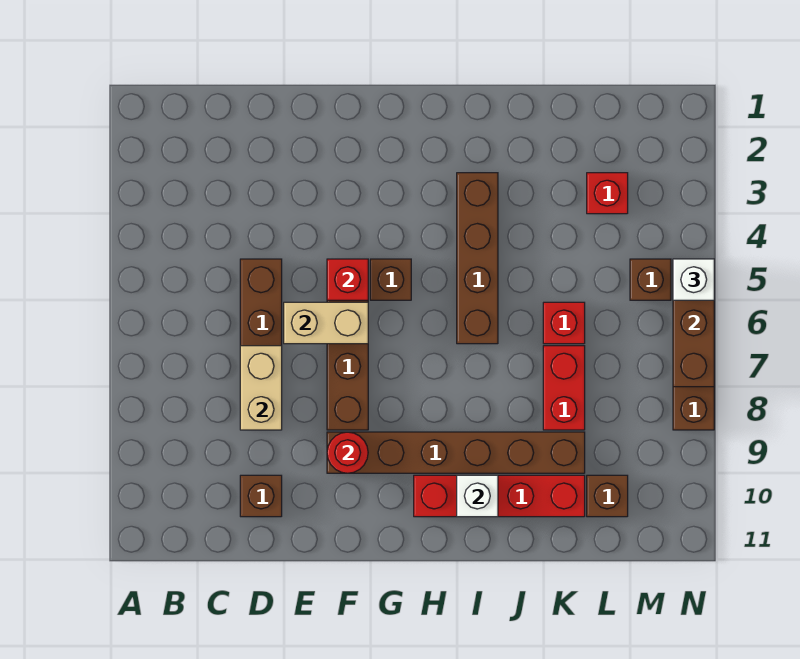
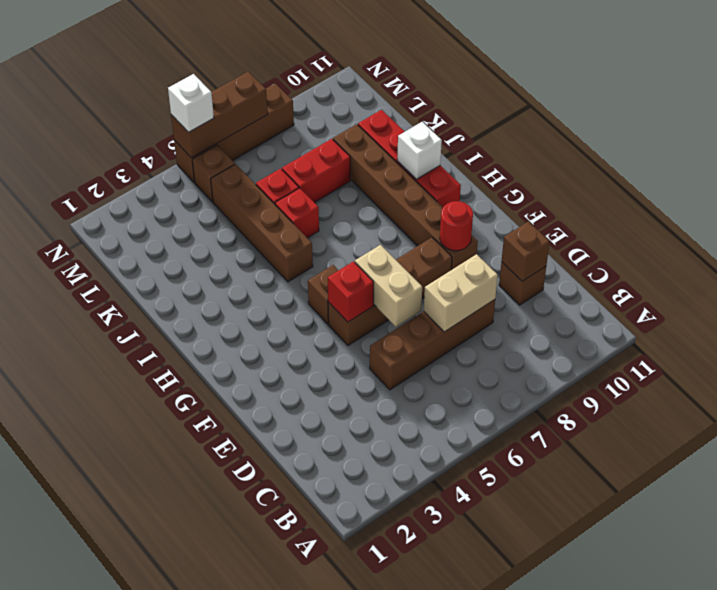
brown 1x4 brick [457,173,498,344] -> brown 1x4 brick turned to [211,164,313,282]
red 1x1 brick [587,173,628,214] -> red 1x1 brick moved to [275,188,319,238]
brown 1x1 brick [587,475,628,517] -> brown 1x1 brick moved to [502,222,550,281]

